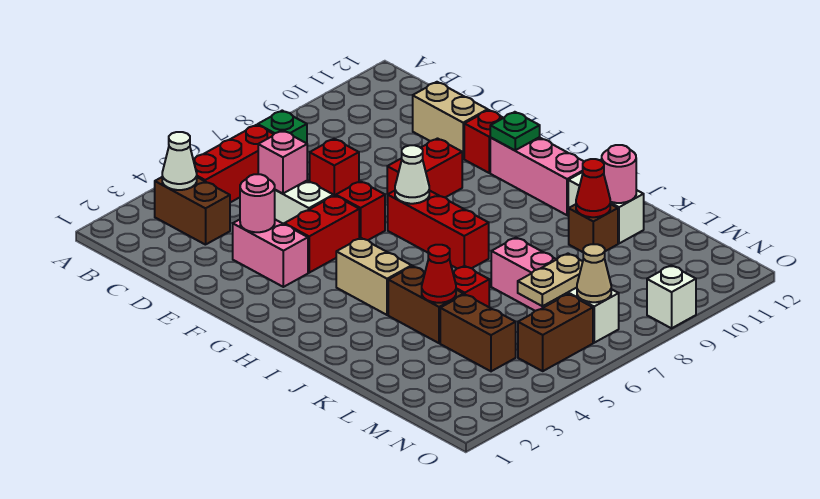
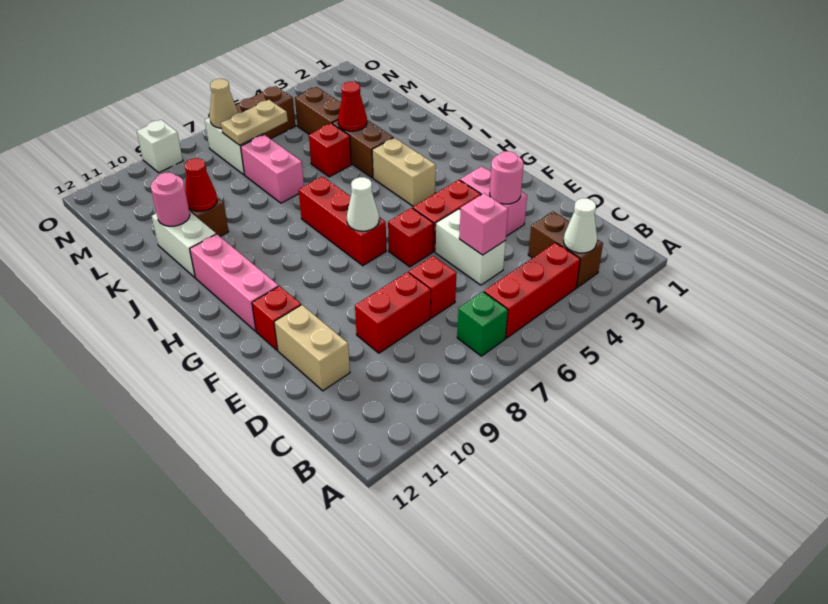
red 1x2 brick [387,139,462,202] -> red 1x2 brick moved to [355,272,431,353]
green 1x1 plate [490,112,540,150] -> none

